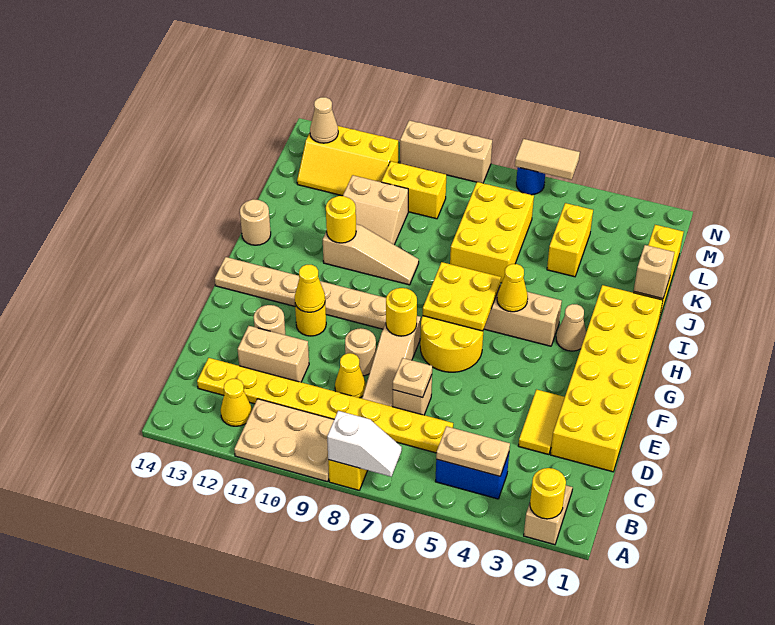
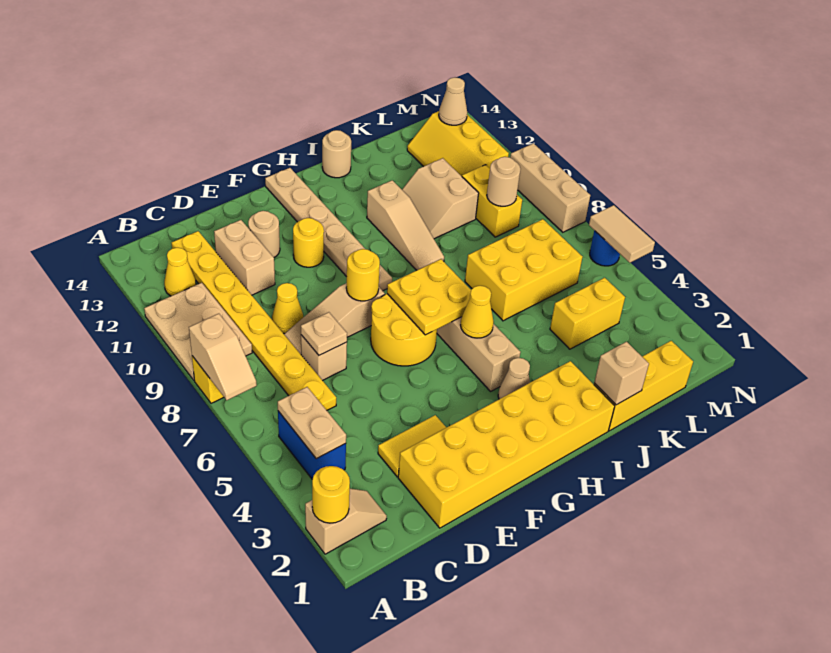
white 1x2 slope [327,411,402,477] -> tan 1x2 slope [189,314,257,400]
tan 1x1 round brick [345,328,376,376] -> tan 1x1 round brick moved to [487,157,520,206]
yellow 1x1 cone [295,265,325,312] -> none
yellow 1x1 round brick [326,196,356,243] -> none

